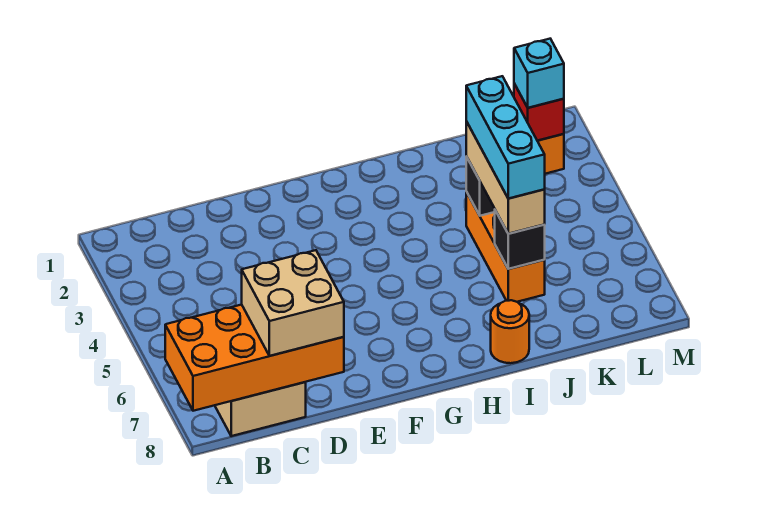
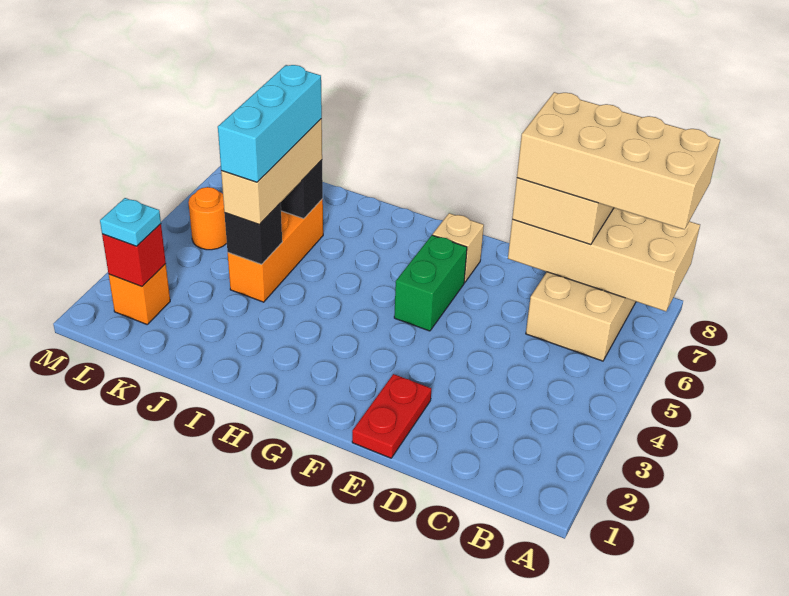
orange 2x4 brick [165,305,344,411] -> tan 2x4 brick [508,208,700,311]
none -> tan 2x4 brick [517,92,720,230]
none -> red 1x2 plate [352,374,431,458]
none -> green 1x2 brick [394,235,467,331]
none -> tan 1x1 brick [432,213,484,283]
orange 1x1 round brick [491,300,529,363] -> orange 1x1 round brick moved to [188,187,227,250]
cyan 1x1 brick [514,39,564,108] -> cyan 1x1 plate [100,198,161,246]

